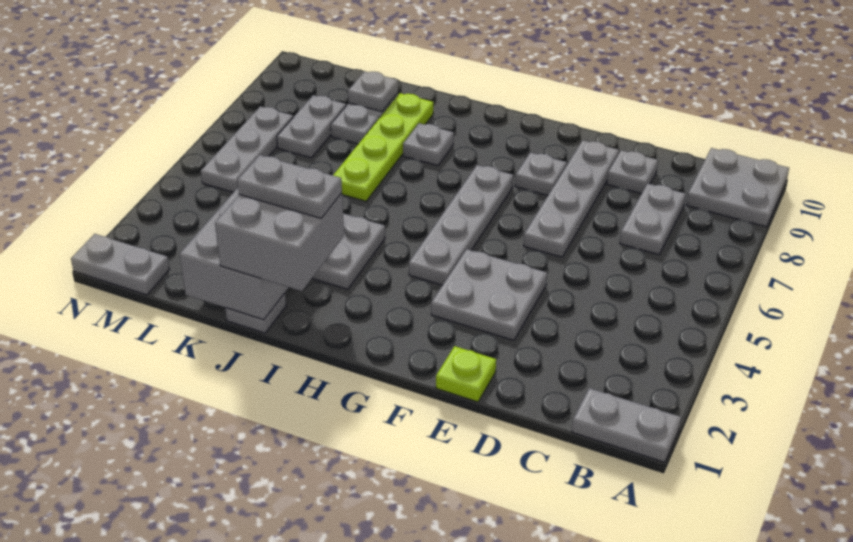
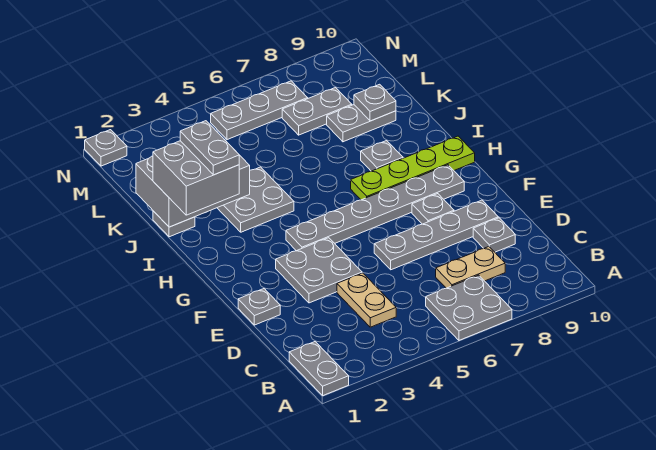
grey 2x2 plate [687,148,789,227] -> grey 2x2 plate moved to [426,275,512,340]
none -> tan 1x2 plate [337,273,396,327]
grey 1x2 plate [620,183,686,255] -> tan 1x2 plate [436,247,505,288]
lime 1x1 plate [436,346,496,402] -> grey 1x1 plate [238,289,280,325]
grey 1x4 plate [409,165,513,285] -> grey 1x6 plate [286,165,464,251]
lime 1x4 plate [333,93,433,201] -> lime 1x4 plate moved to [351,136,475,200]
grey 1x2 plate [71,234,169,295] -> grey 1x1 plate [85,130,127,166]

